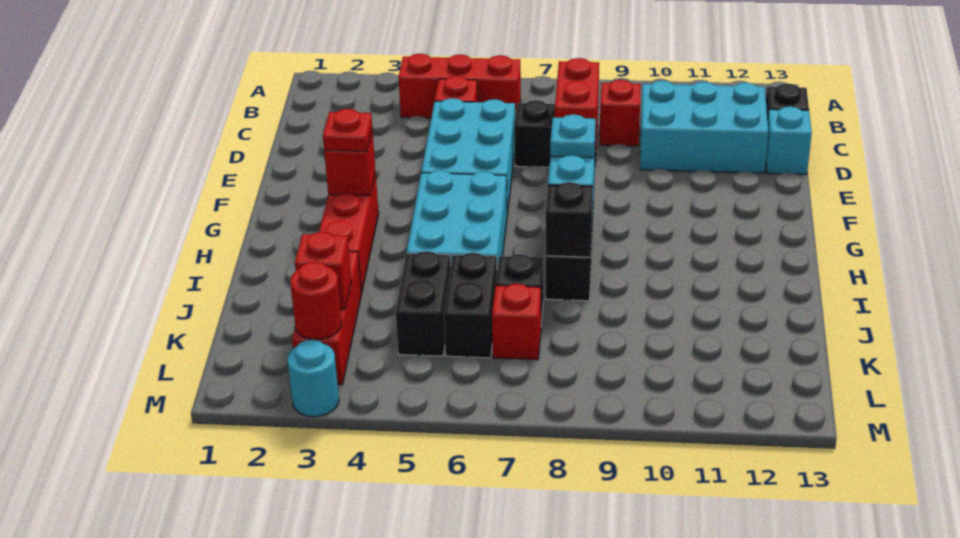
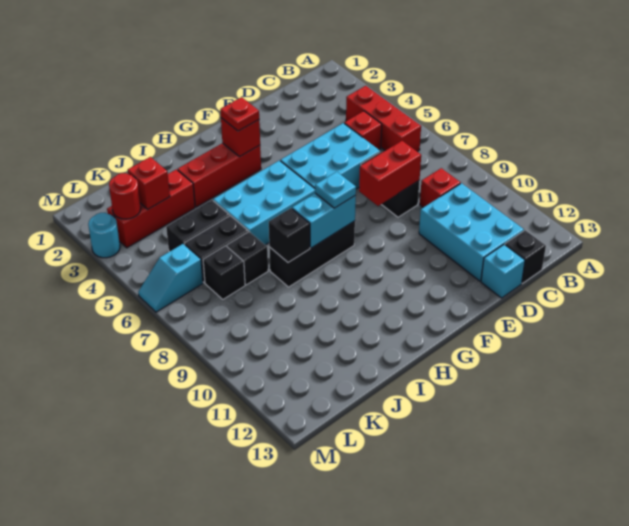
red 1x1 brick [492,284,541,360] -> black 1x1 brick [203,246,245,299]
none -> cyan 1x2 slope [138,244,203,312]

